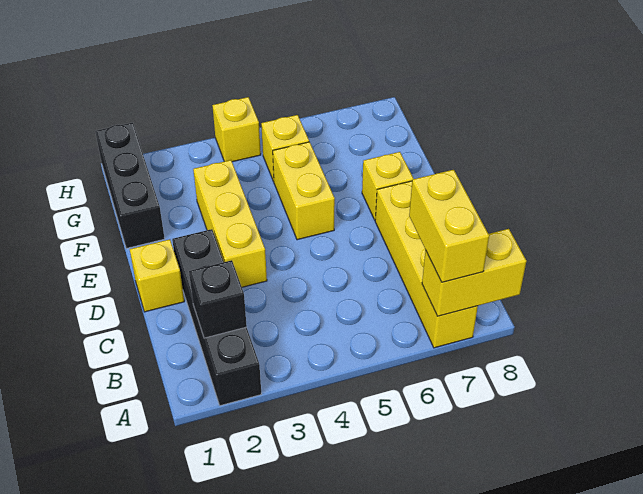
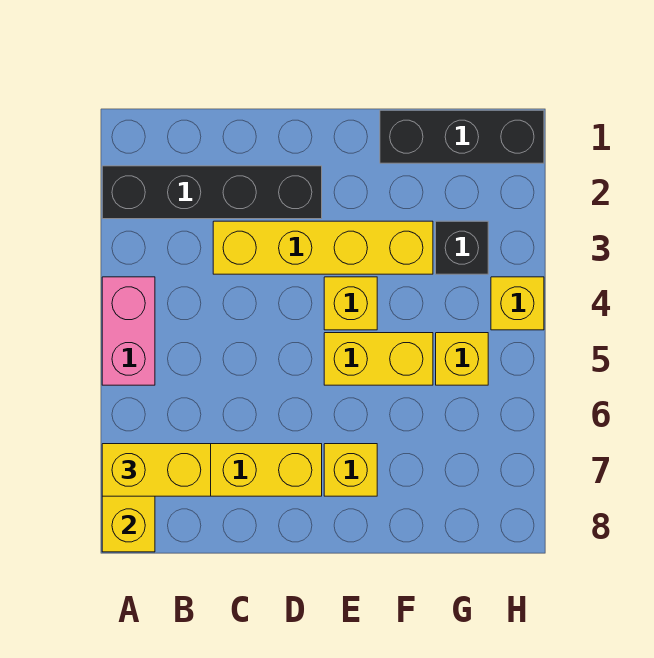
none -> pink 1x2 brick [102,277,155,385]
black 1x1 brick [189,260,247,338] -> black 1x1 brick moved to [436,221,488,274]
yellow 1x1 brick [130,239,184,312] -> yellow 1x1 brick moved to [324,277,377,330]
yellow 1x3 brick [193,160,267,287] -> yellow 1x4 brick [213,221,433,274]

